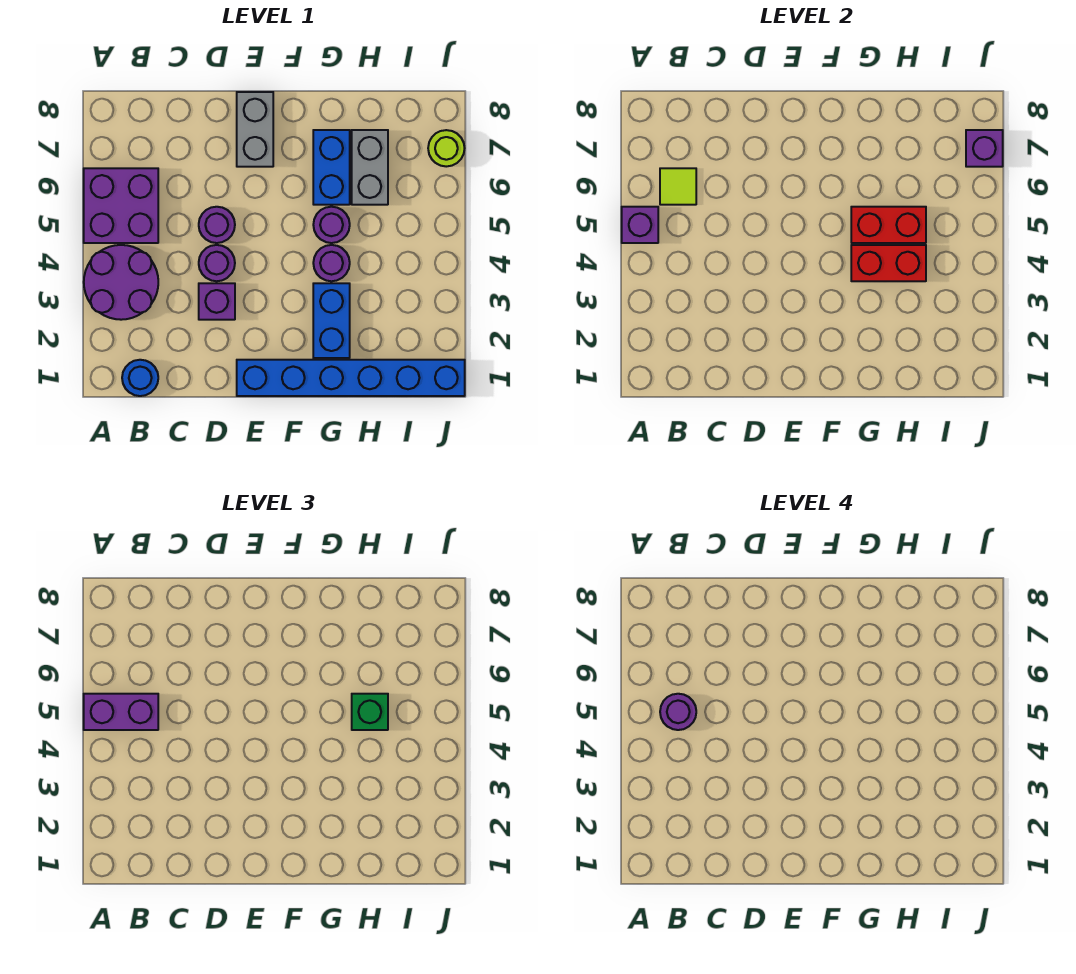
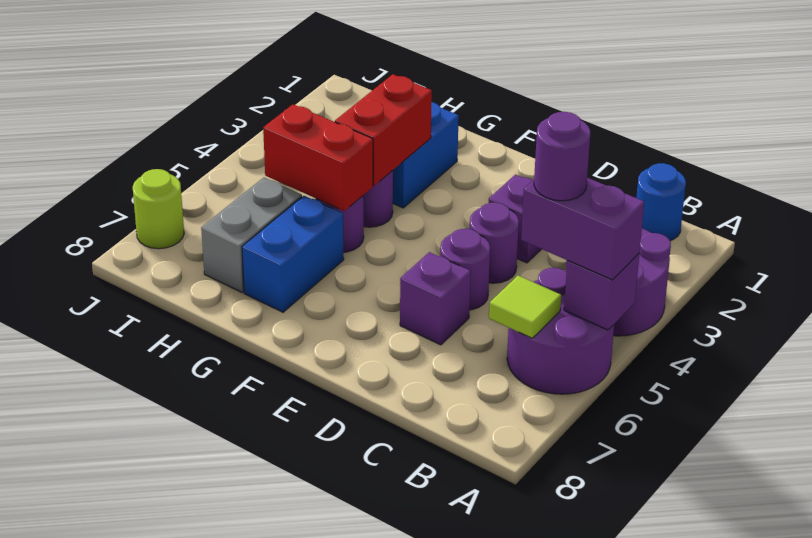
purple 2x2 brick [84,168,158,243] -> purple 2x2 round brick [507,268,614,394]
blue 1x6 brick [237,360,465,396] -> none
grey 1x2 brick [237,92,273,167] -> none
red 1x2 brick [851,245,926,281] -> red 1x2 brick turned to [335,74,432,185]
green 1x1 brick [352,694,388,730] -> none
purple 1x1 brick [966,130,1003,167] -> purple 1x1 brick moved to [400,252,471,345]

